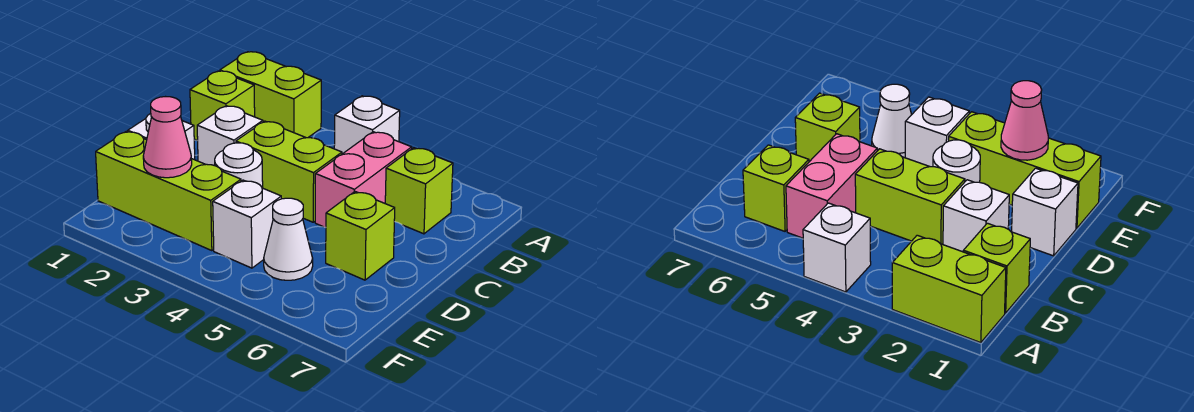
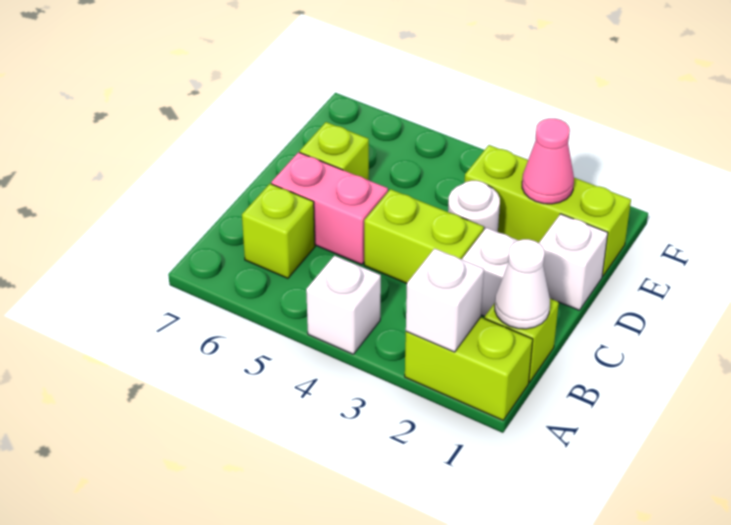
pink 1x2 brick [315,132,412,227] -> pink 1x2 brick turned to [271,152,388,265]
white 1x1 brick [213,180,281,268] -> white 1x1 brick moved to [406,248,484,352]
white 1x1 cone [264,198,313,280] -> white 1x1 cone moved to [495,239,550,329]

